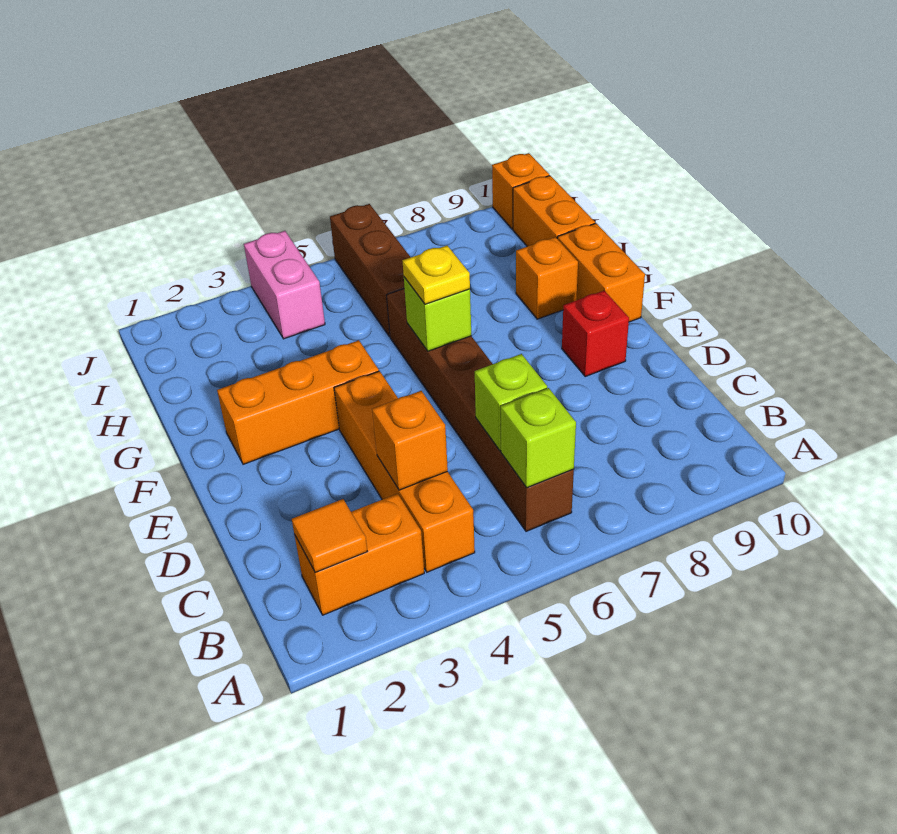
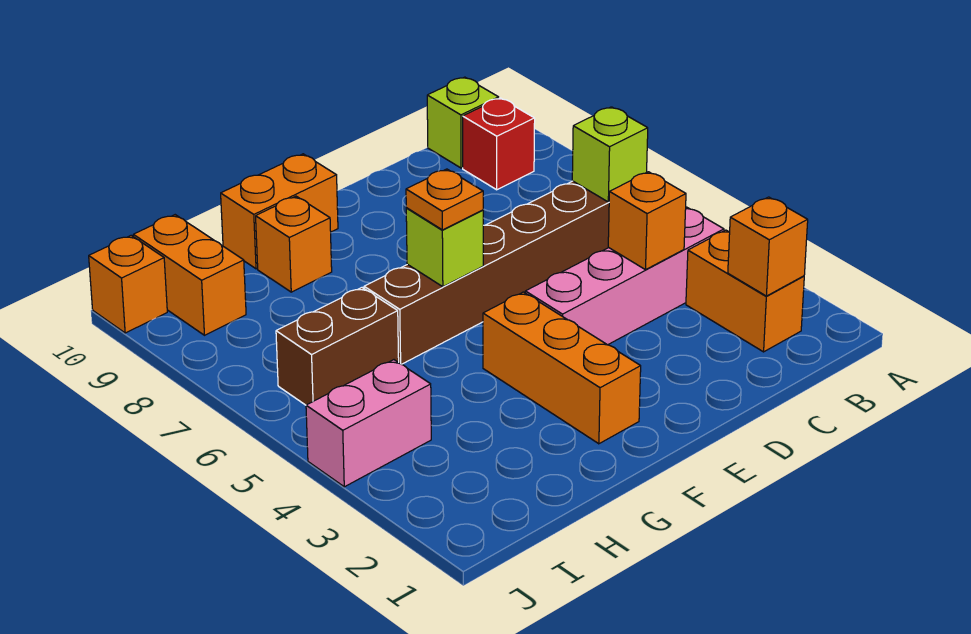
orange 1x1 tile [292,499,367,573] -> orange 1x1 brick [728,197,808,296]
orange 1x4 brick [334,371,475,572] -> pink 1x4 brick [525,207,724,345]
lime 1x1 brick [475,354,547,451] -> lime 1x1 brick moved to [427,77,499,168]
red 1x1 brick [562,291,629,376] -> red 1x1 brick moved to [463,98,535,190]
yellow 1x1 plate [403,245,470,304] -> orange 1x1 plate [406,169,483,230]
brown 1x3 brick [330,204,411,336] -> brown 1x2 brick [276,288,399,405]
orange 1x2 brick [513,176,595,247] -> orange 1x2 brick turned to [133,215,246,335]

